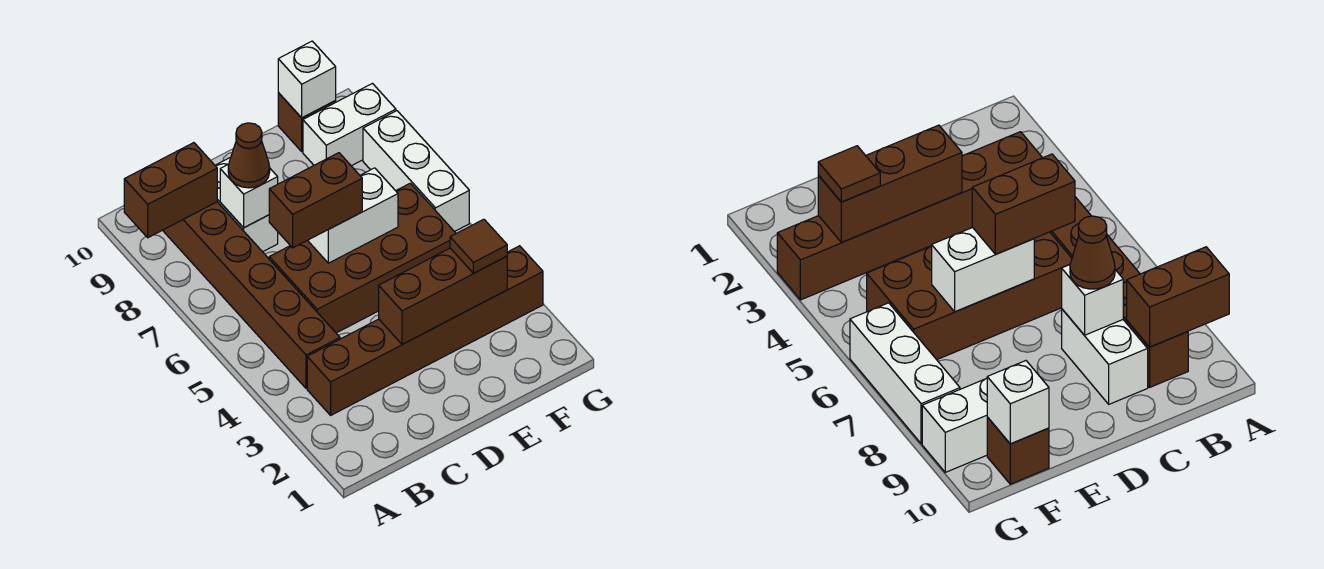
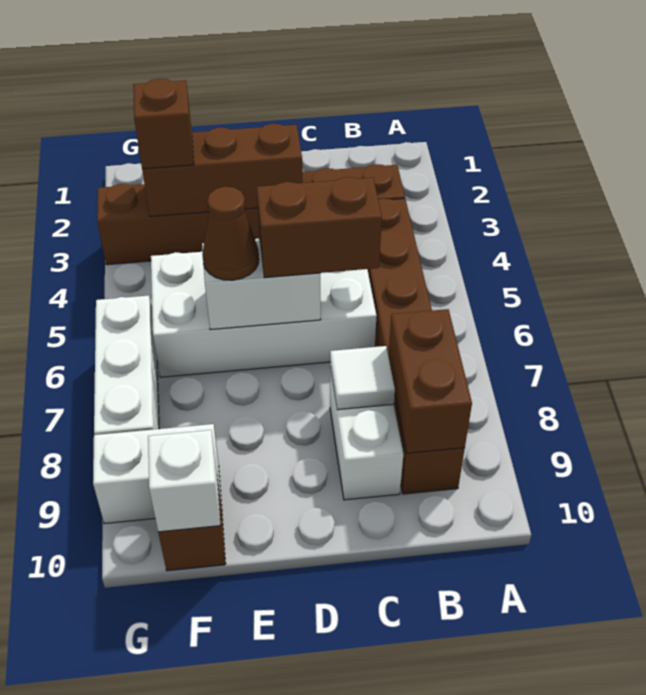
brown 1x2 brick [124,143,217,238] -> brown 1x2 brick turned to [388,309,472,453]
brown 2x4 brick [269,183,456,333] -> white 2x4 brick [151,252,376,377]
white 1x1 brick [220,164,278,228] -> white 1x1 tile [330,346,395,410]
brown 1x1 cone [228,123,270,188] -> brown 1x1 cone moved to [202,187,259,280]
brown 1x1 tile [450,219,507,273] -> brown 1x1 brick [133,79,194,169]

